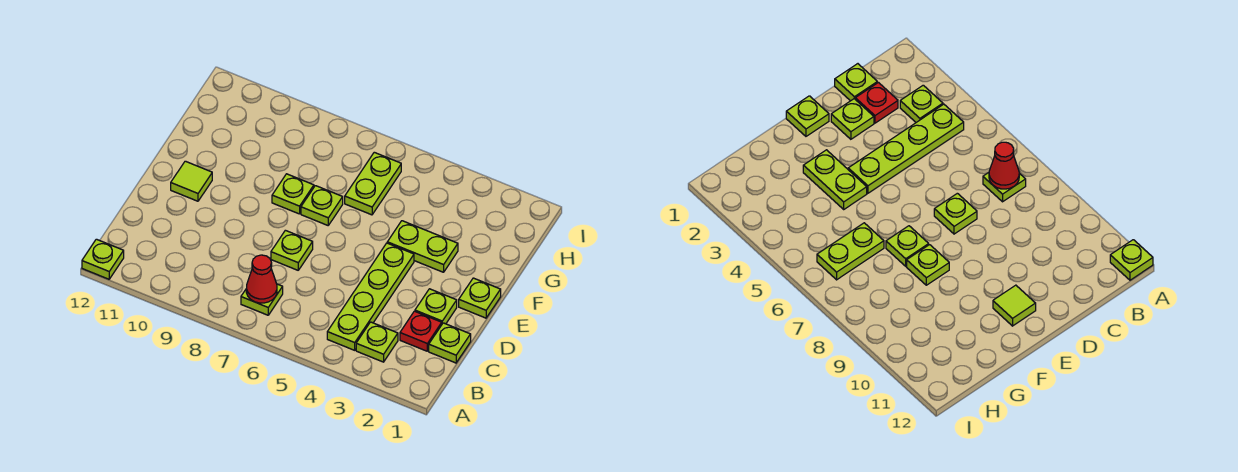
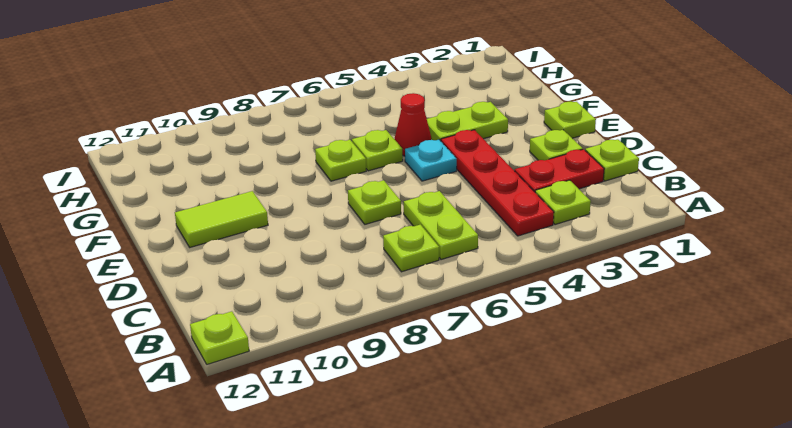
lime 1x4 plate [327,243,414,350] -> red 1x4 plate [441,130,554,236]
red 1x1 cone [246,255,277,303] -> red 1x1 cone moved to [395,93,432,156]
red 1x1 plate [400,311,442,351] -> red 1x2 plate [515,149,604,192]
none -> cyan 1x1 plate [405,140,457,181]
lime 1x1 tile [171,161,212,201] -> lime 1x2 tile [175,191,268,247]
lime 1x1 plate [272,174,314,214] -> lime 1x1 plate moved to [352,130,403,171]
lime 1x2 plate [345,152,401,215] -> lime 1x2 plate moved to [404,191,478,260]

